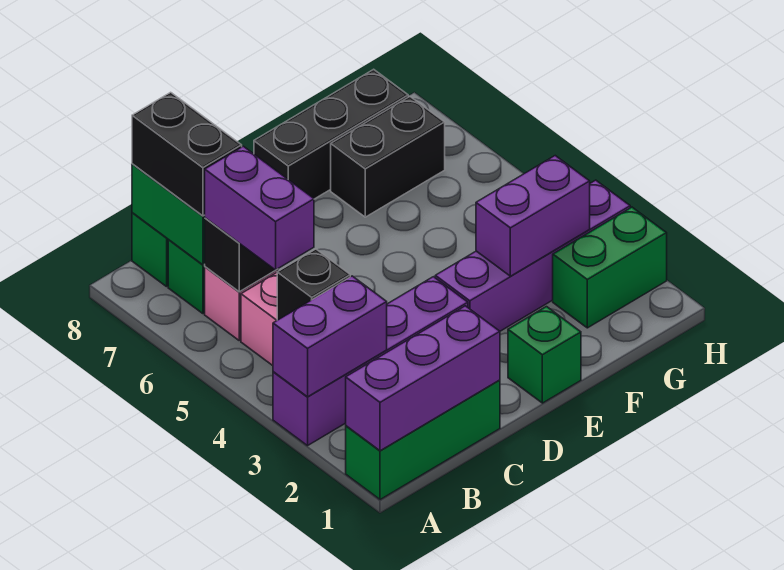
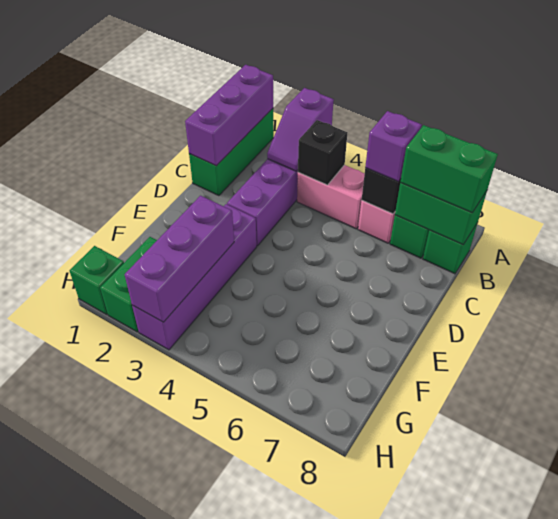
purple 1x2 brick [273,276,387,397] -> purple 1x2 slope [267,88,334,171]
purple 1x2 brick [205,146,314,270] -> purple 1x1 brick [365,111,422,182]
black 1x2 brick [132,92,242,216] -> green 1x2 brick [401,125,498,212]
green 1x1 brick [508,307,581,403] -> green 1x1 brick moved to [70,246,124,314]
black 1x3 brick [254,69,408,199] -> none
purple 1x2 brick [476,156,590,276] -> purple 1x3 brick [125,196,234,322]
black 1x2 brick [331,97,445,217] -> none

